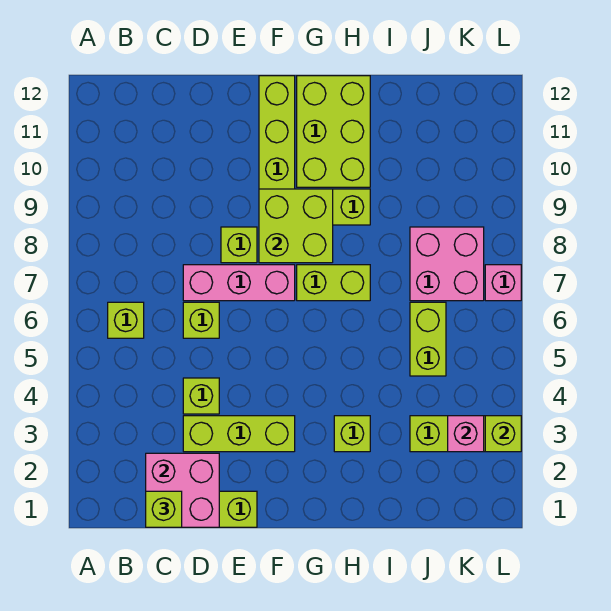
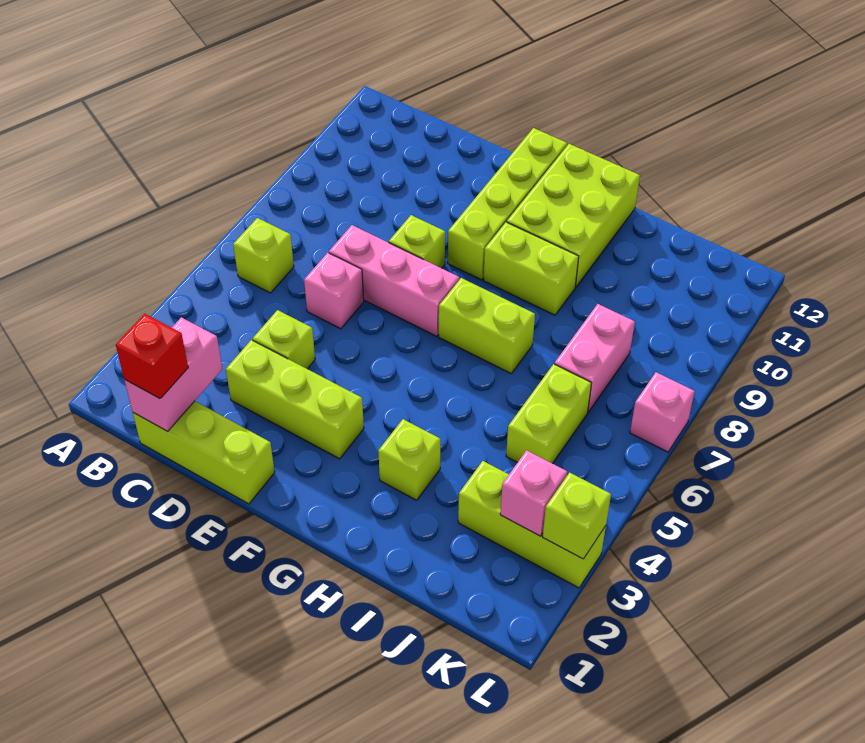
pink 2x2 brick [146,453,219,527] -> pink 1x2 brick [125,317,222,431]
lime 1x1 brick [146,491,182,527] -> red 1x1 brick [116,314,188,399]
lime 1x1 brick [183,302,219,338] -> pink 1x1 brick [304,253,364,329]
lime 2x2 brick [259,189,333,263] -> none
pink 2x2 brick [410,227,484,301] -> pink 1x2 brick [555,304,635,412]

